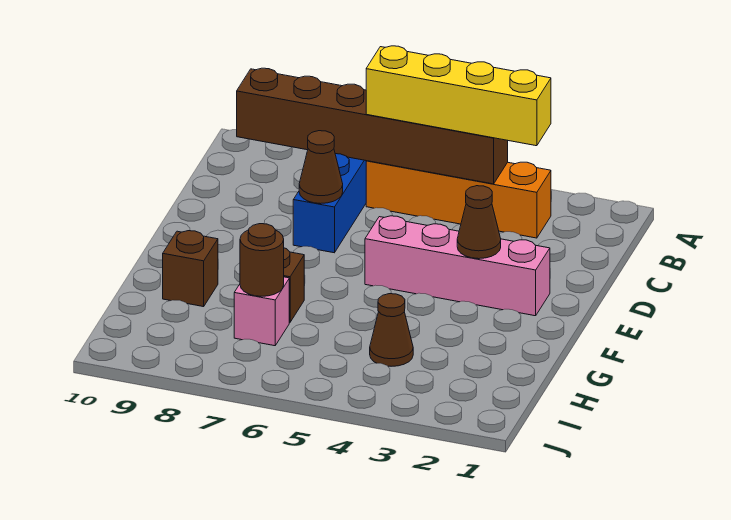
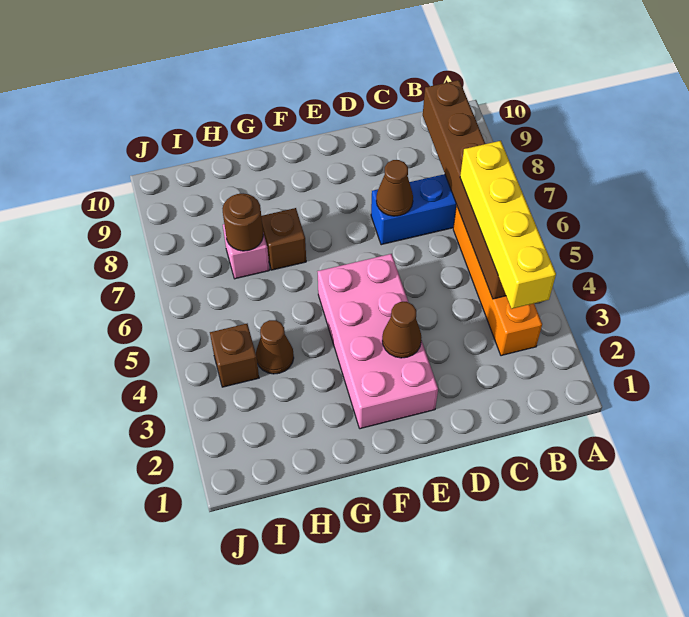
pink 1x4 brick [365,216,550,316] -> pink 2x4 brick [318,254,438,429]
brown 1x1 brick [163,231,218,307] -> brown 1x1 brick moved to [210,324,259,387]

